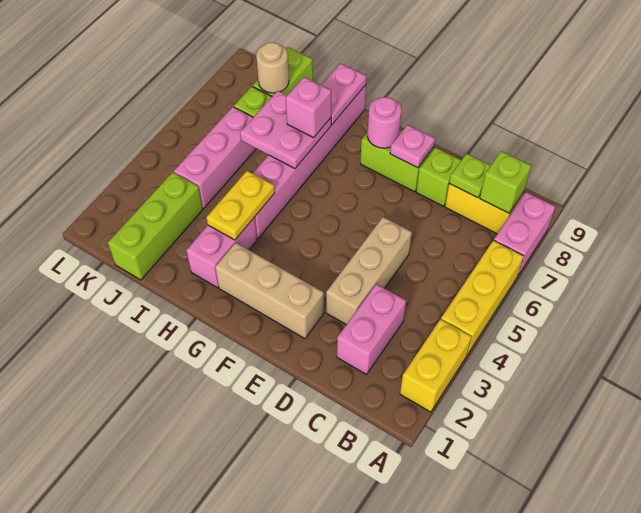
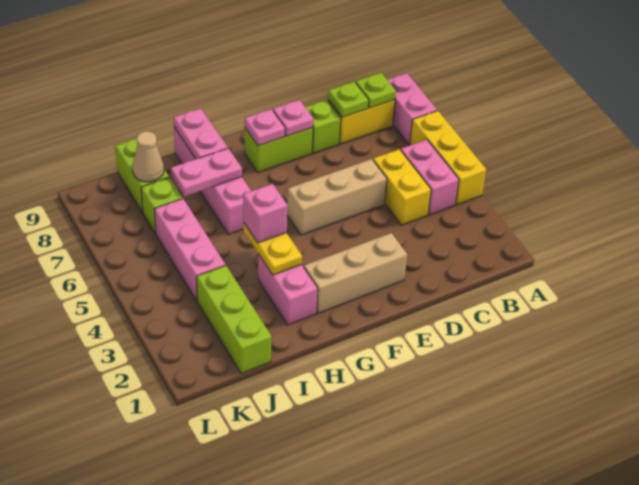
yellow 1x2 brick [400,319,472,412] -> yellow 1x2 brick moved to [373,149,431,225]
lime 1x1 brick [480,151,531,213] -> lime 1x1 plate [356,73,396,108]
pink 1x2 brick [337,284,406,375] -> pink 1x2 brick moved to [401,140,459,215]
tan 1x3 brick [326,217,412,325] -> tan 1x3 brick turned to [287,159,387,235]
pink 1x1 round brick [367,97,402,148] -> pink 1x1 plate [245,109,285,146]
pink 1x6 brick [253,85,366,239] -> pink 1x4 brick [174,127,251,234]
pink 2x2 plate [240,91,331,169] -> pink 1x2 plate [171,148,242,197]
pink 1x1 brick [286,77,331,138] -> pink 1x1 brick moved to [243,184,287,243]
tan 1x1 round brick [256,42,289,93] -> tan 1x1 cone [133,131,164,182]

